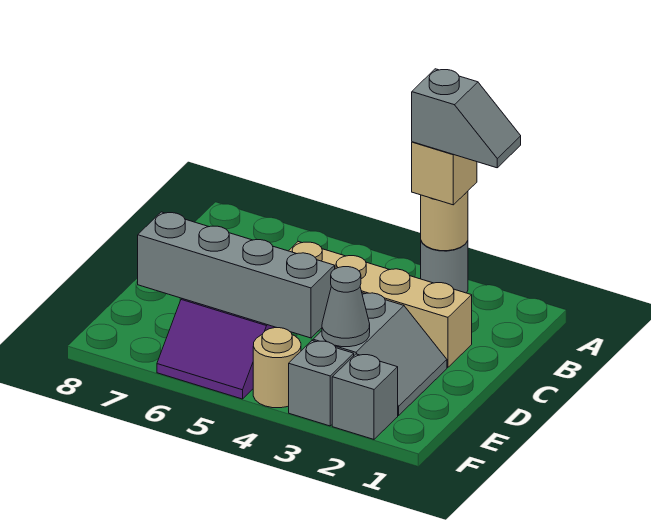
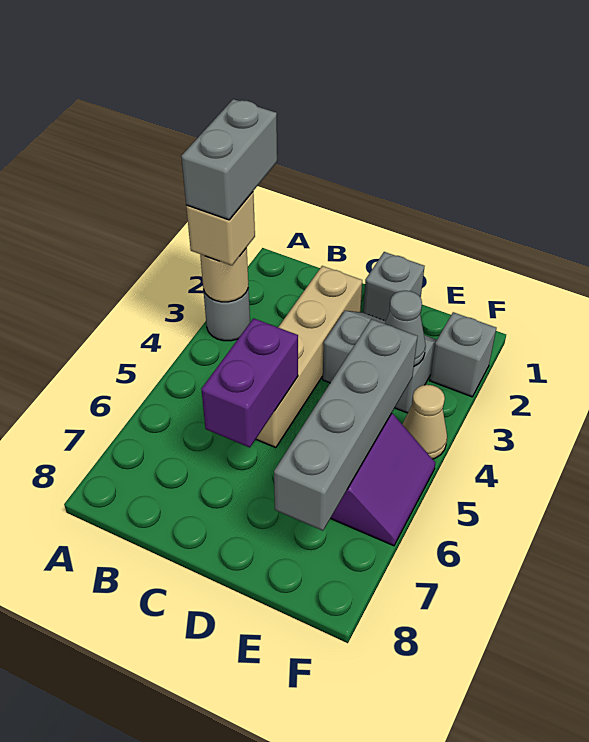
grey 1x2 slope [412,69,521,168] -> grey 1x2 brick [181,99,277,220]
none -> purple 1x2 brick [201,318,298,448]
grey 1x1 brick [289,341,354,426] -> grey 1x1 brick moved to [363,252,425,321]
tan 1x1 round brick [253,328,301,408] -> tan 1x1 cone [402,385,447,459]

